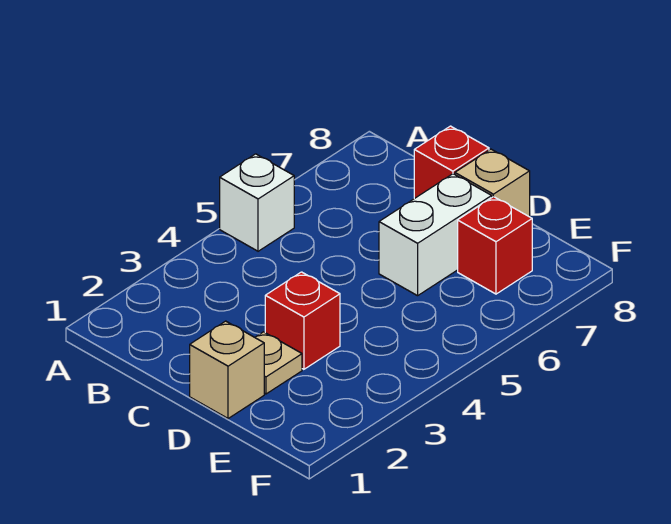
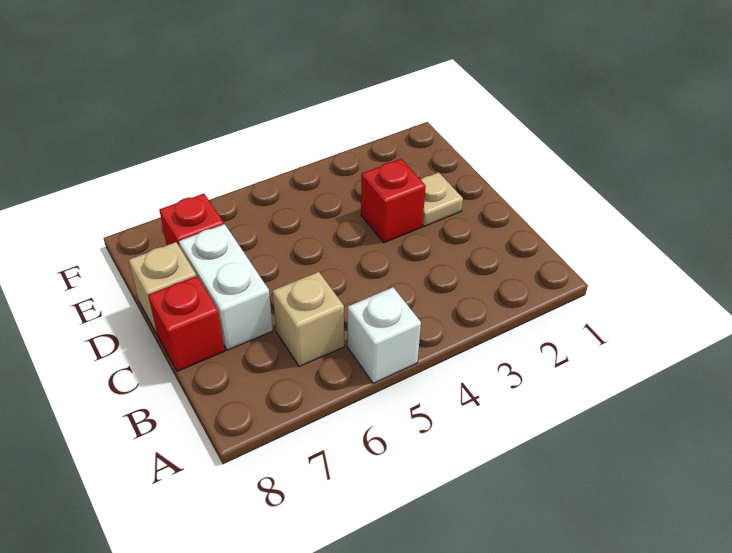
tan 1x1 brick [190,321,264,419] -> tan 1x1 brick moved to [273,272,344,367]
white 1x2 brick [379,174,492,296] -> white 1x2 brick turned to [179,224,273,350]

